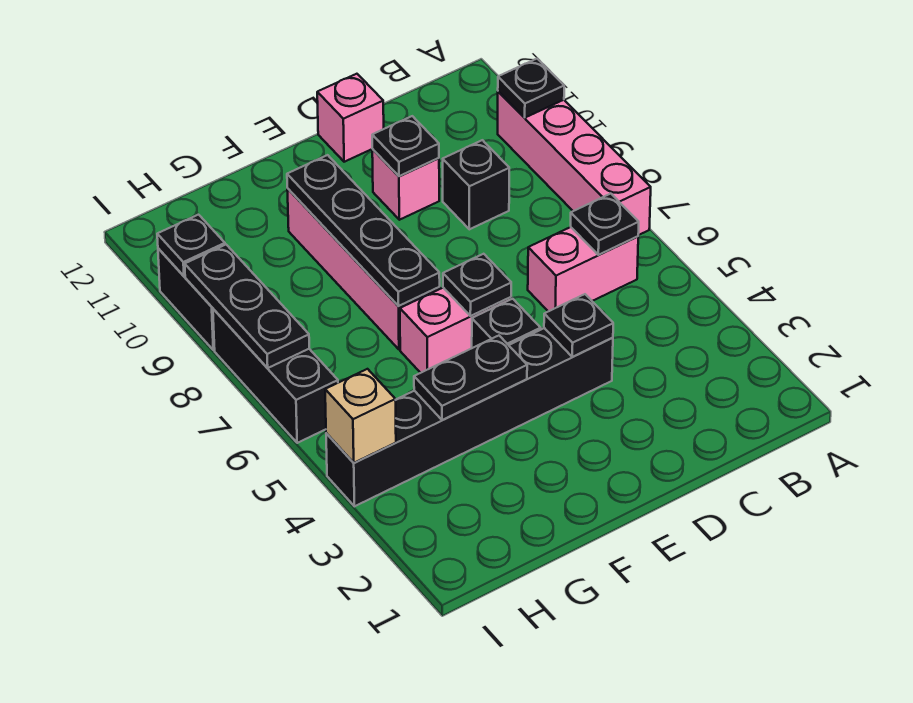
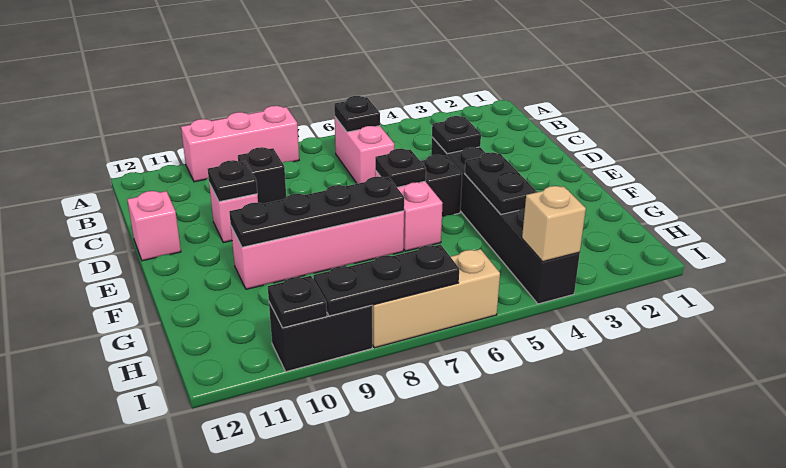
pink 1x4 brick [498,91,651,235] -> pink 1x3 brick [181,106,299,182]
black 1x1 plate [498,59,564,118] -> none
black 1x3 brick [213,309,338,443] -> tan 1x3 brick [372,249,500,348]

